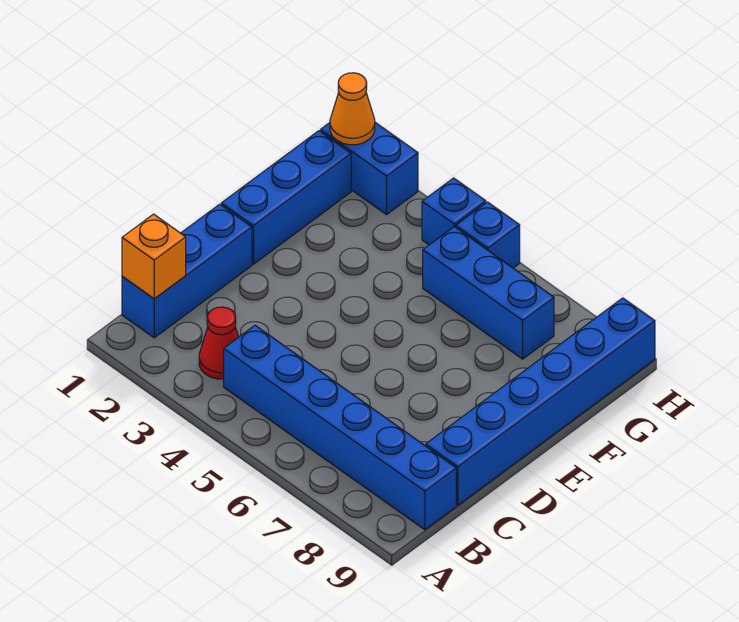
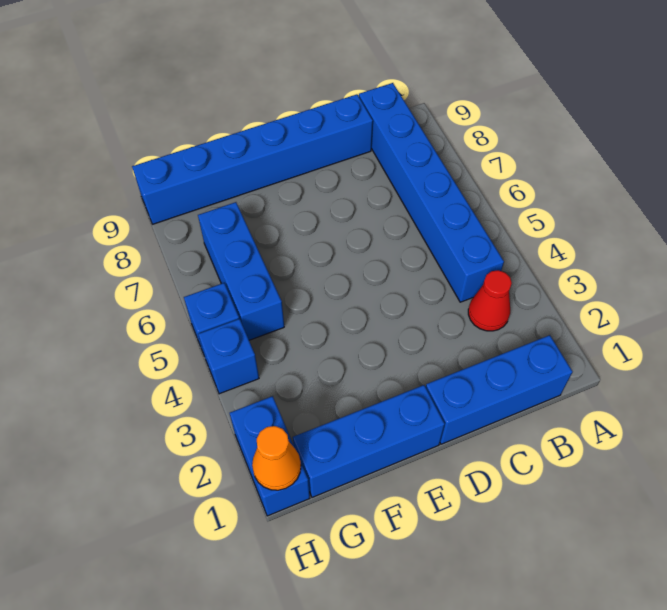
orange 1x1 brick [122,214,186,299] -> none

